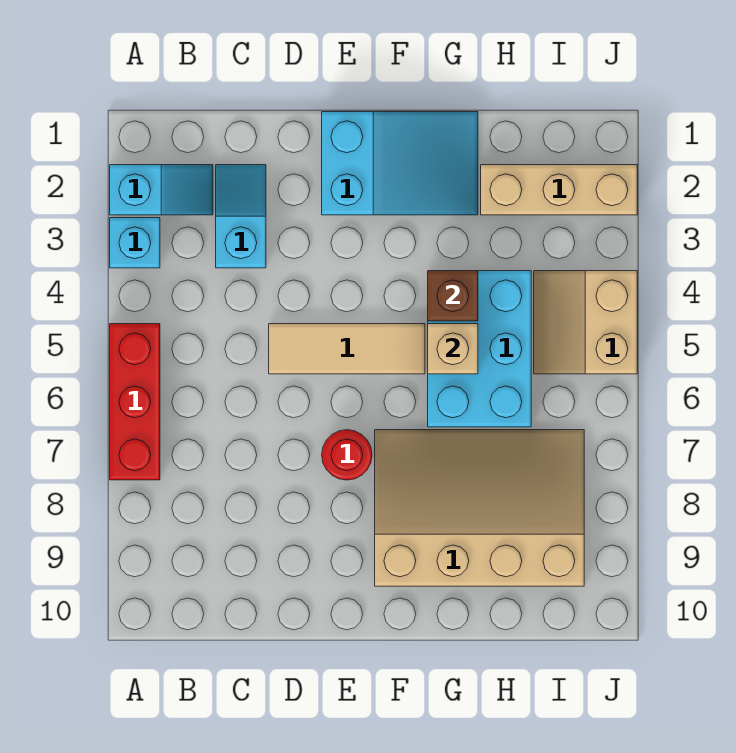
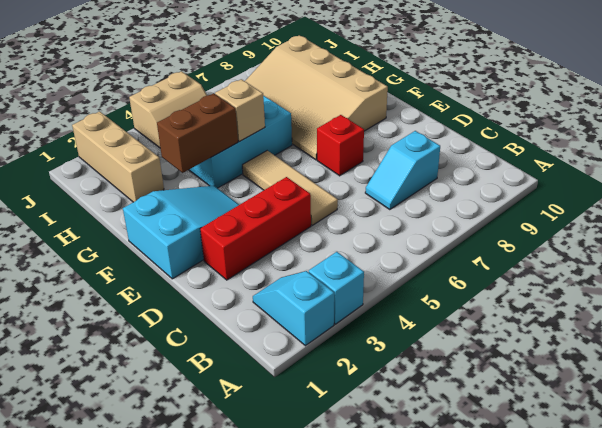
red 1x3 brick [110,324,160,480] -> red 1x3 brick moved to [200,177,311,280]
cyan 1x2 slope [216,165,266,268] -> cyan 1x2 slope moved to [365,131,440,210]
cyan 2x3 slope [322,112,478,215] -> cyan 2x3 slope turned to [123,186,239,279]
red 1x1 round brick [322,430,372,480] -> red 1x1 brick [317,115,364,176]
brown 1x1 brick [428,271,478,321] -> brown 1x2 brick [157,93,238,173]

